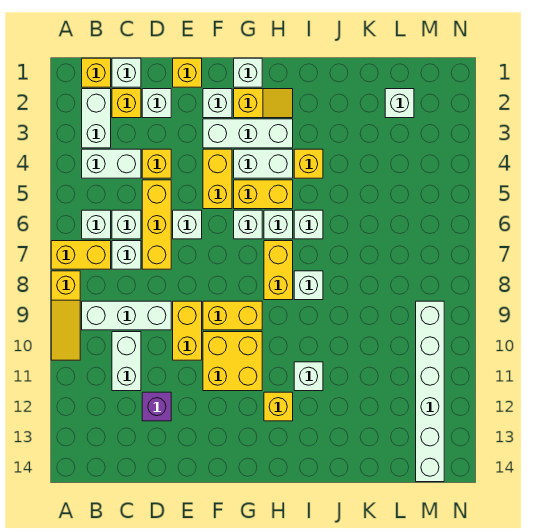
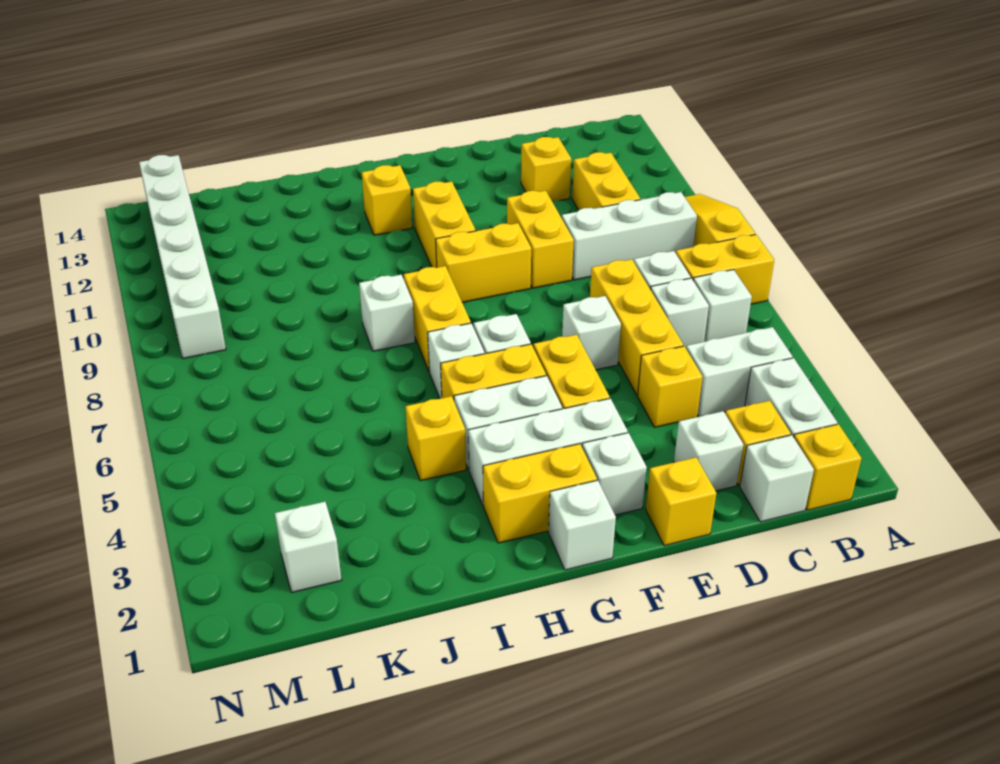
white 1x2 brick [112,332,141,391] -> yellow 1x2 brick [572,152,640,210]
purple 1x1 brick [142,392,171,421] -> yellow 1x1 brick [521,137,571,201]
yellow 2x2 brick [203,332,262,391] -> yellow 1x2 brick [413,181,476,268]
yellow 1x2 slope [234,89,293,118] -> yellow 1x2 brick [483,444,597,543]
white 1x1 brick [294,210,323,239] -> none
white 1x1 brick [294,362,323,391] -> none

